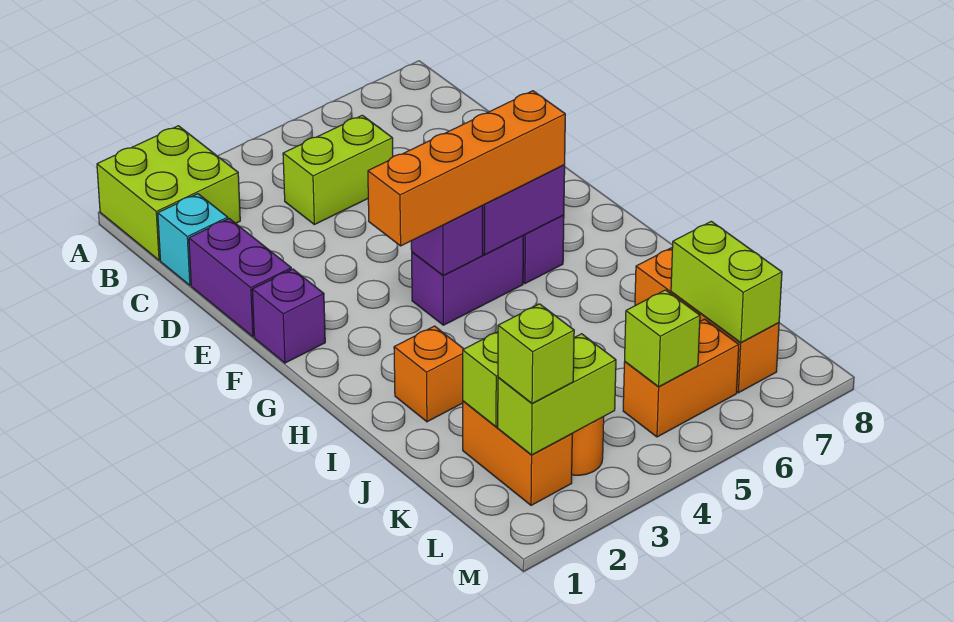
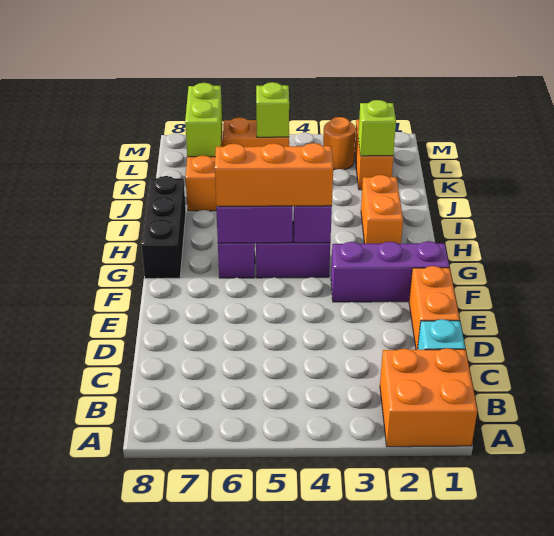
lime 2x2 brick [97,126,240,260] -> orange 2x2 brick [380,348,477,447]
lime 1x2 brick [283,115,393,225] -> none
purple 1x2 brick [189,219,291,337] -> orange 1x2 brick [409,266,460,350]
purple 1x1 brick [252,269,325,363] -> purple 1x3 brick [331,241,449,302]
orange 1x4 brick [368,91,565,246] -> orange 1x3 brick [215,143,333,206]
none -> black 1x3 brick [141,176,186,279]
orange 1x1 brick [394,326,463,422] -> orange 1x2 brick [361,175,403,244]
lime 1x2 brick [498,334,616,455] -> none
lime 1x1 brick [498,304,574,404] -> none

